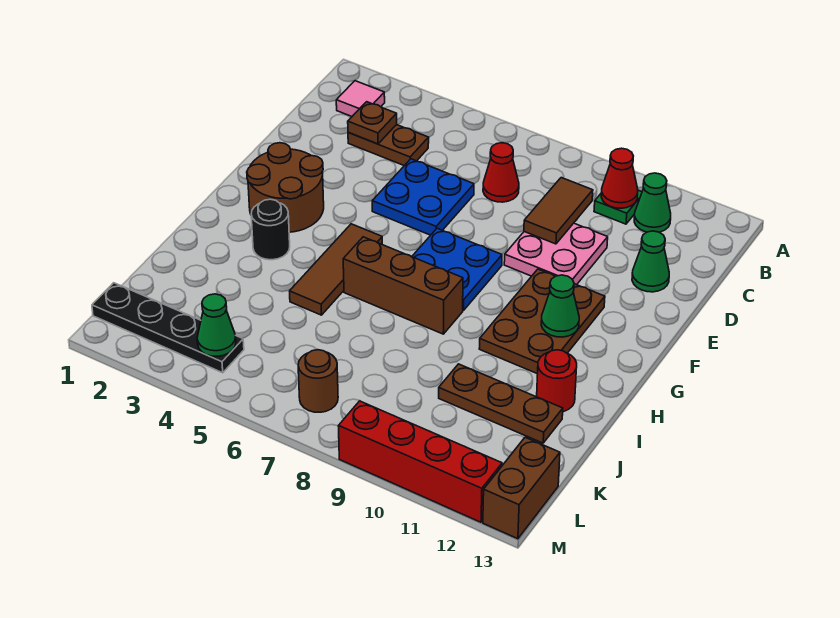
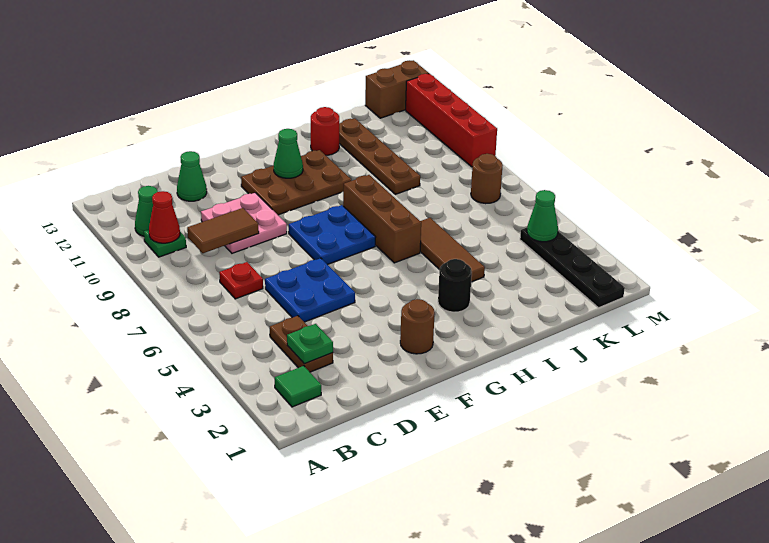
pink 1x1 tile [336,81,385,116] -> green 1x1 tile [275,366,321,407]
brown 1x1 plate [348,102,397,144] -> green 1x1 plate [287,324,333,364]
red 1x1 cone [483,143,519,202] -> red 1x1 plate [219,262,263,299]
brown 2x2 round brick [247,143,324,232] -> brown 1x1 round brick [400,299,435,354]
brown 1x3 tile [290,224,382,315] -> brown 1x3 tile turned to [420,218,485,282]
brown 1x3 plate [439,364,563,443] -> brown 1x4 plate [339,118,420,194]

